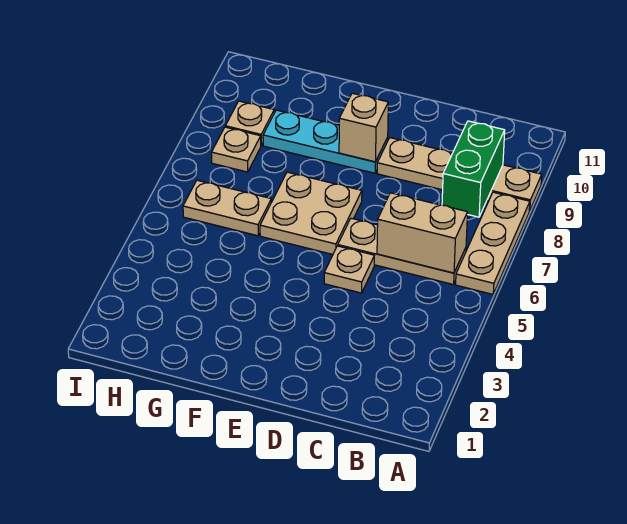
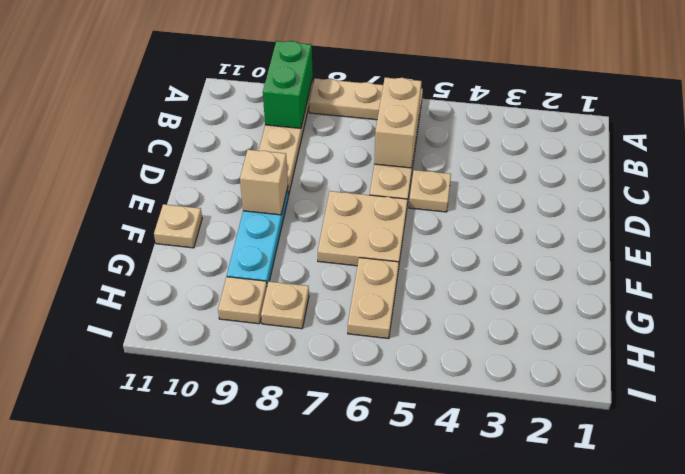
green 1x2 brick [442,121,505,217] -> green 1x2 brick turned to [263,41,313,128]
none -> tan 1x1 plate [154,204,202,248]

